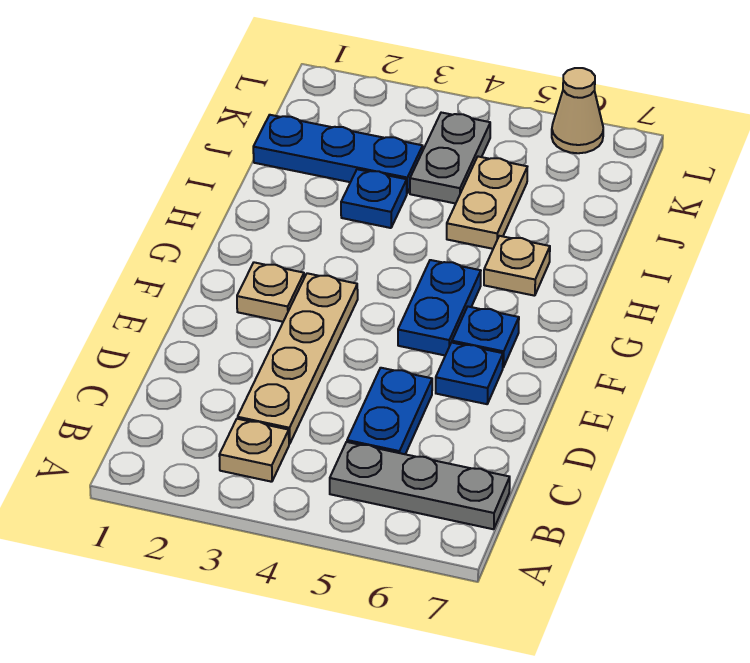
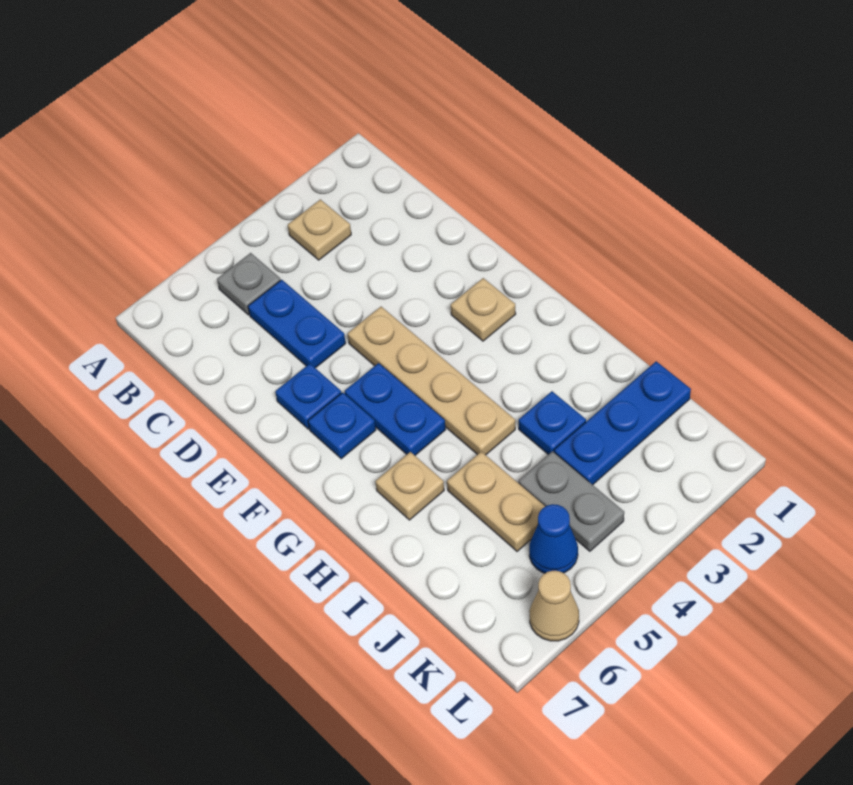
grey 1x3 plate [330,442,510,529] -> grey 1x1 plate [217,253,281,315]
tan 1x4 plate [238,273,358,444] -> tan 1x4 plate moved to [348,307,515,455]
none -> blue 1x1 cone [529,504,578,573]

